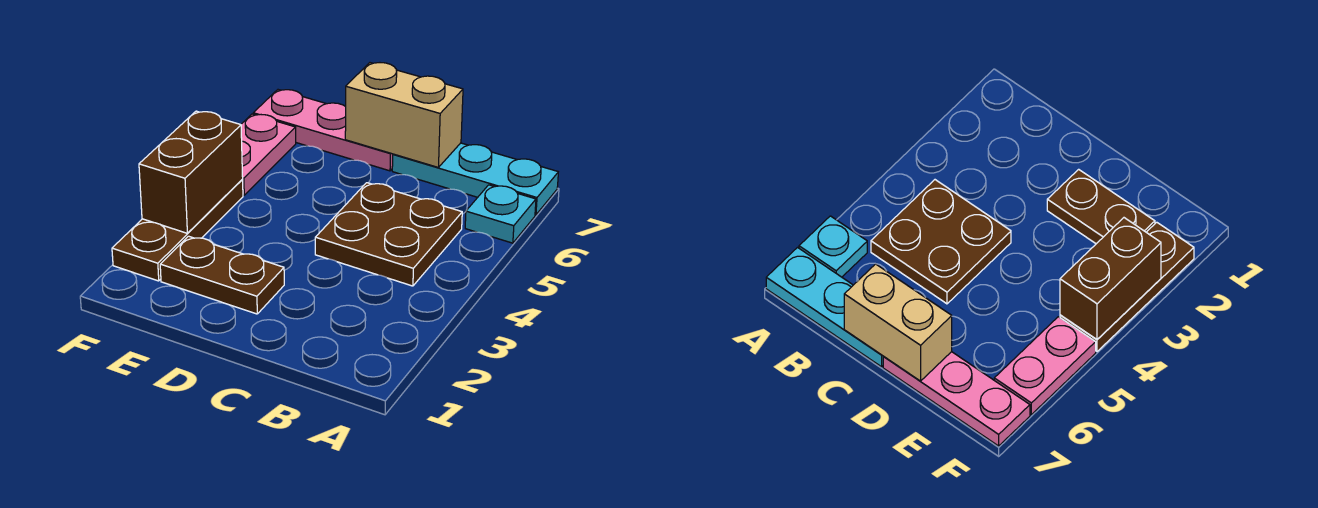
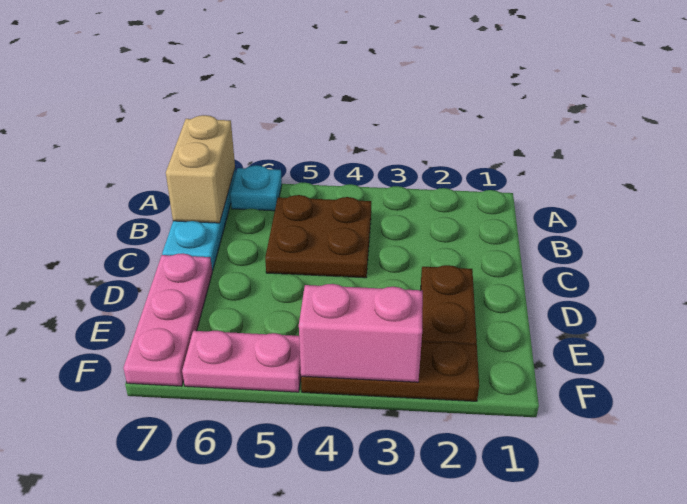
tan 1x2 brick [345,63,463,167] -> tan 1x2 brick moved to [166,115,235,223]
brown 1x2 brick [139,111,243,233] -> pink 1x2 brick [299,284,423,382]

